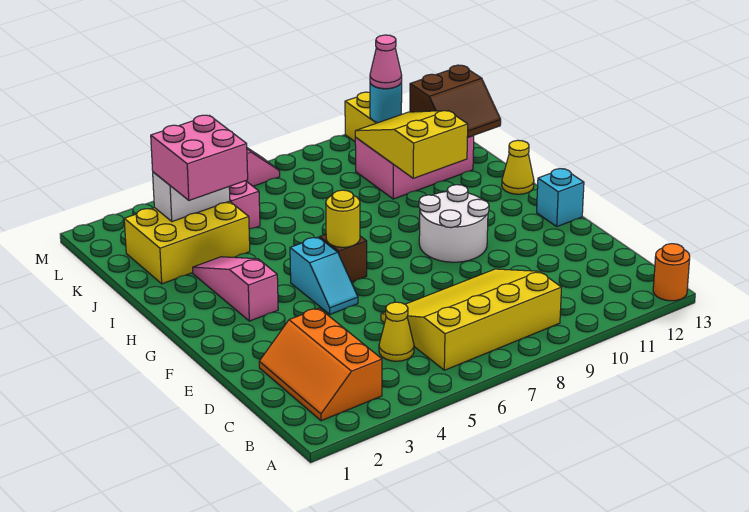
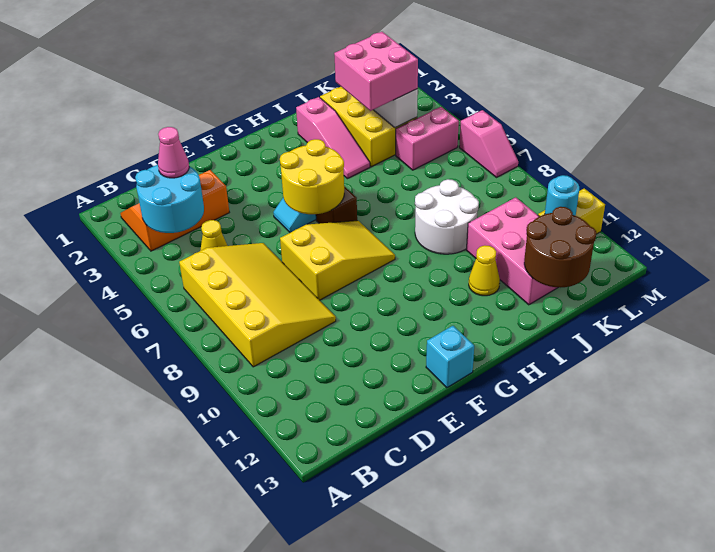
orange 1x1 round brick [653,244,690,301] -> none
none -> cyan 2x2 round brick [135,165,204,233]
white 2x2 round brick [419,185,489,262] -> white 2x2 round brick moved to [415,179,479,254]
pink 1x3 slope [193,257,278,321] -> pink 1x3 slope turned to [296,97,370,179]
yellow 1x1 round brick [326,190,360,247] -> yellow 2x2 round brick [280,139,344,214]
yellow 1x1 cone [502,140,534,194] -> yellow 1x1 cone moved to [469,245,500,296]
yellow 2x3 slope [355,111,468,178] -> yellow 2x3 slope moved to [280,221,395,300]
brown 2x2 slope [410,65,501,138] -> brown 2x2 round brick [524,207,596,288]
pink 1x1 cone [370,35,402,89] -> pink 1x1 cone moved to [158,127,189,178]

